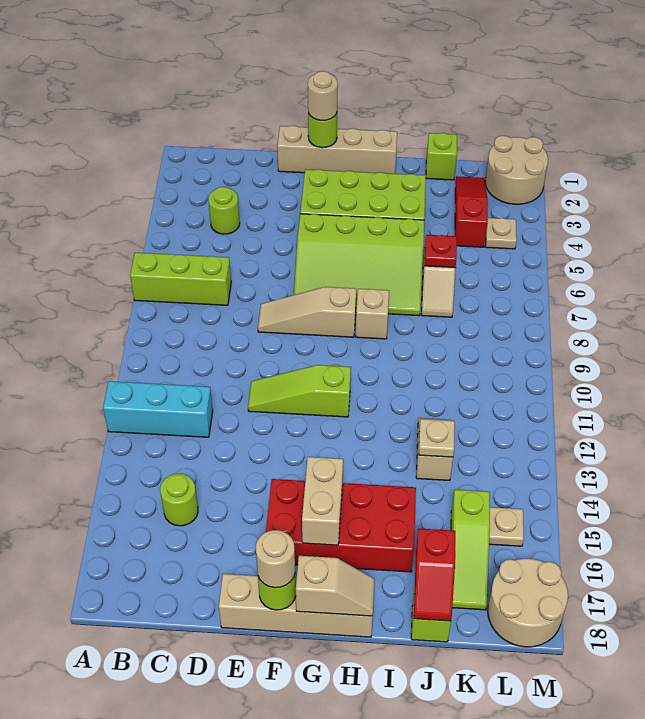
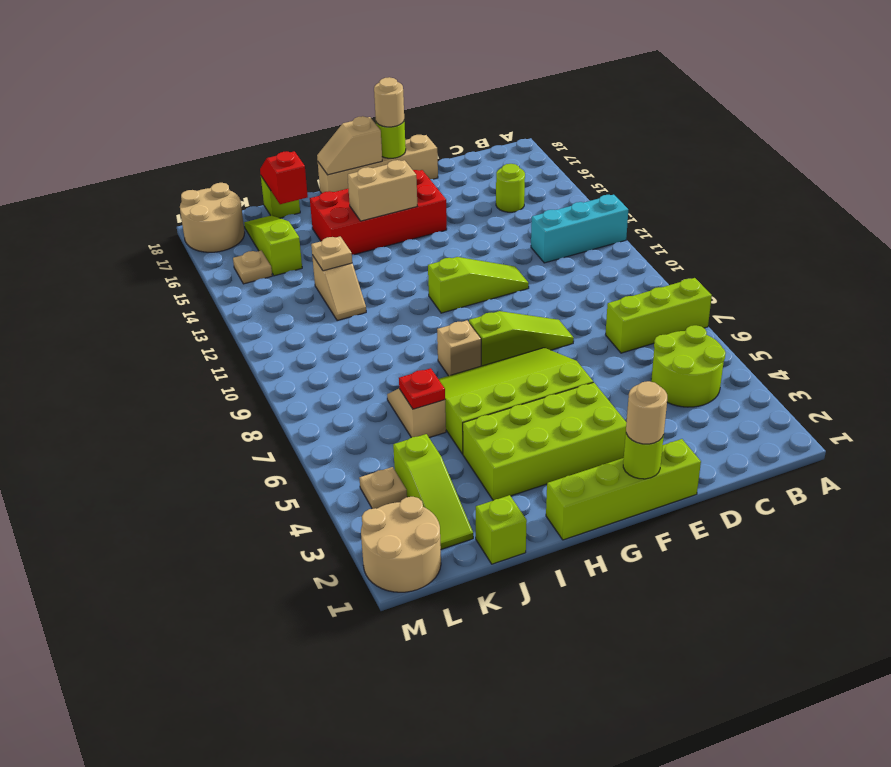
lime 1x1 round brick [208,187,240,234] -> lime 2x2 round brick [651,325,726,407]
tan 1x4 brick [277,126,397,174] -> lime 1x4 brick [546,439,701,540]
tan 1x3 slope [258,287,356,337] -> lime 1x3 slope [469,311,574,366]
tan 1x2 brick [302,457,343,545] -> tan 1x2 brick turned to [348,160,417,221]
red 1x3 slope [455,176,488,247] -> lime 1x3 slope [393,434,473,549]

